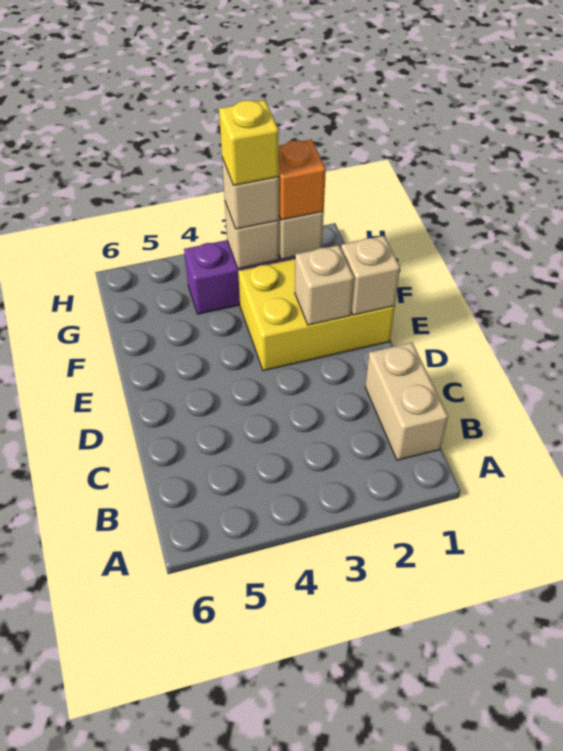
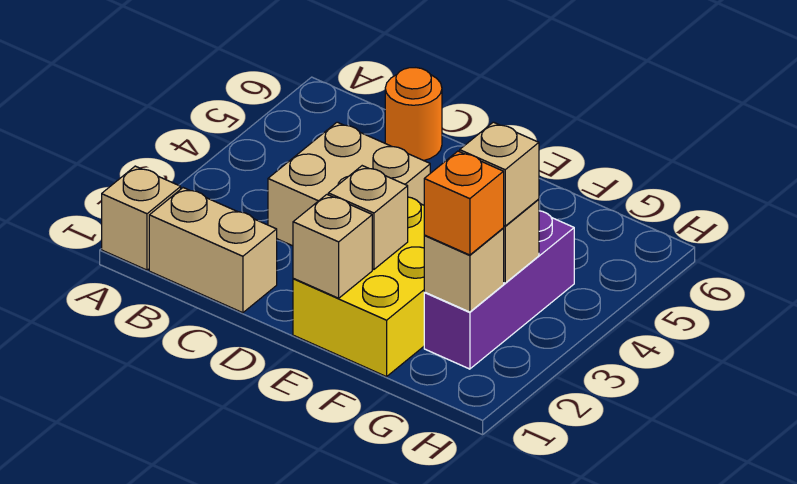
none -> tan 1x1 brick [102,166,181,270]
none -> tan 2x2 brick [268,122,430,246]
none -> orange 1x1 round brick [385,68,442,161]
yellow 1x1 brick [219,100,279,186] -> none

